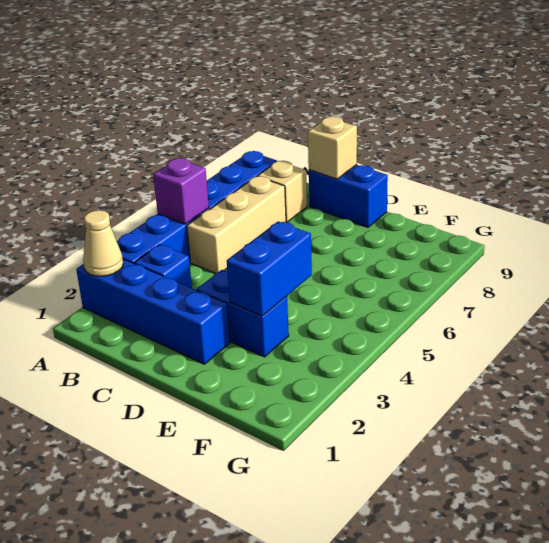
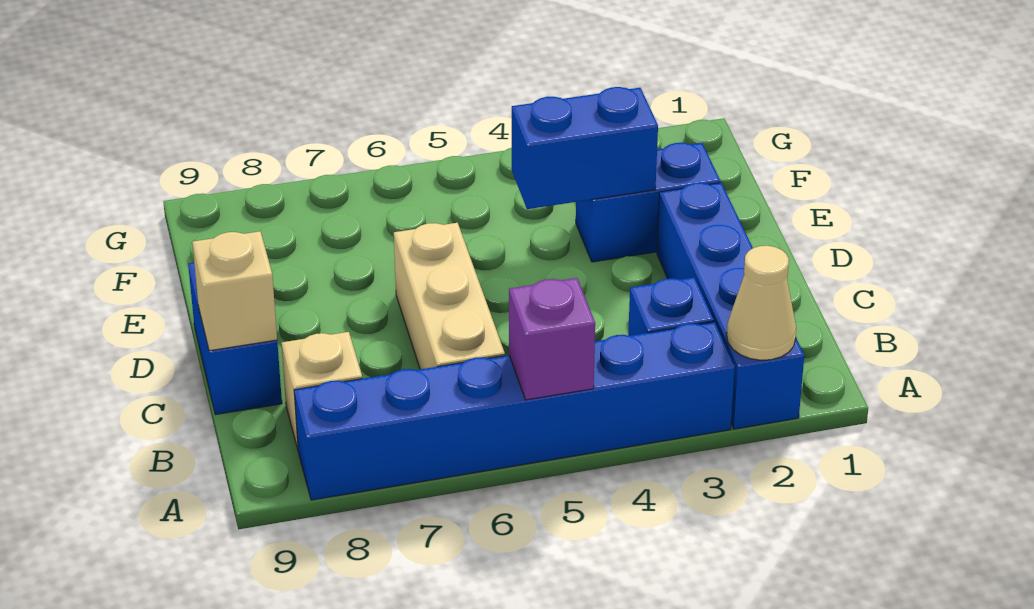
tan 1x3 brick [187,176,286,274] -> tan 1x3 brick turned to [394,223,505,369]
blue 1x2 brick [197,270,289,357] -> blue 1x2 brick turned to [576,143,720,262]

